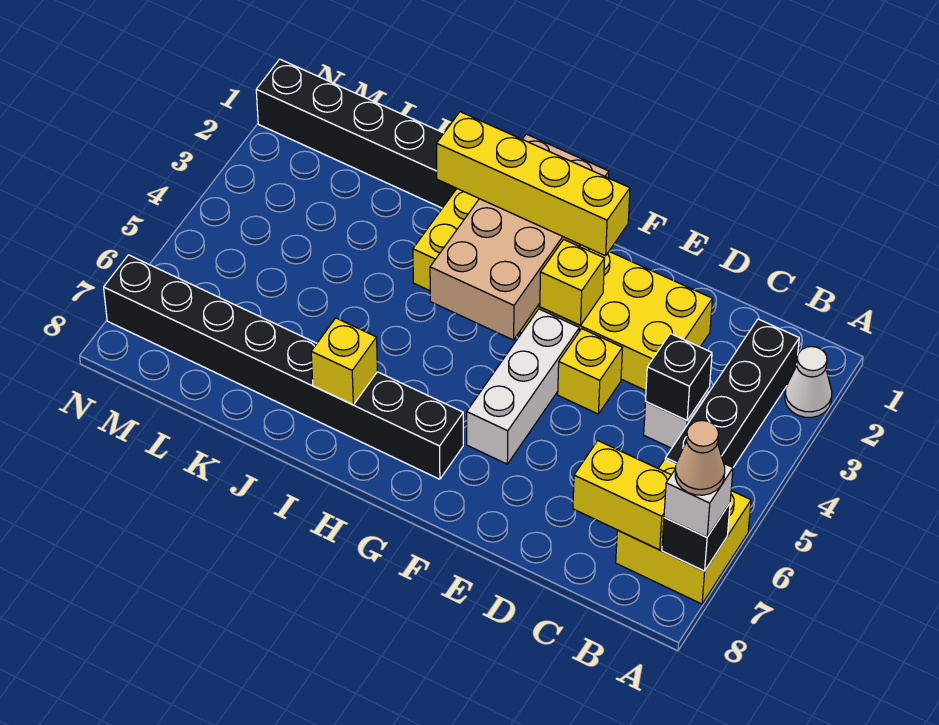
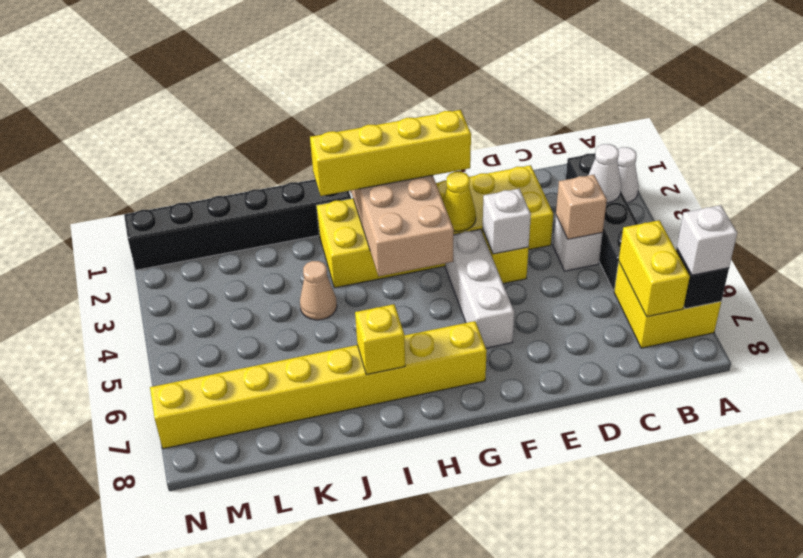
tan 1x1 cone [675,420,725,495] -> tan 1x1 cone moved to [300,261,337,320]
none -> white 1x1 cone [588,144,621,203]
yellow 1x2 brick [573,441,671,550] -> yellow 1x2 brick turned to [619,220,690,317]
black 1x1 brick [646,334,712,420] -> tan 1x1 brick [556,175,607,239]
none -> white 1x1 brick [482,189,531,254]
yellow 1x1 brick [540,239,605,325] -> yellow 1x1 cone [443,172,476,231]
black 1x8 brick [104,255,463,479] -> yellow 1x8 brick [150,321,487,449]

